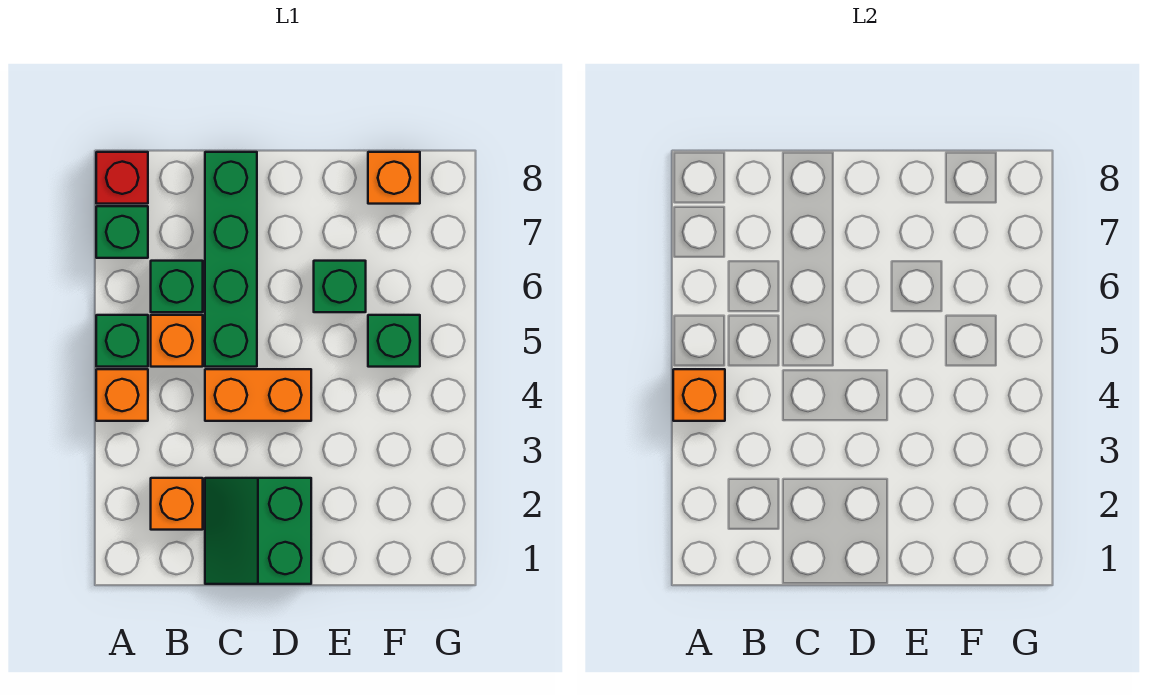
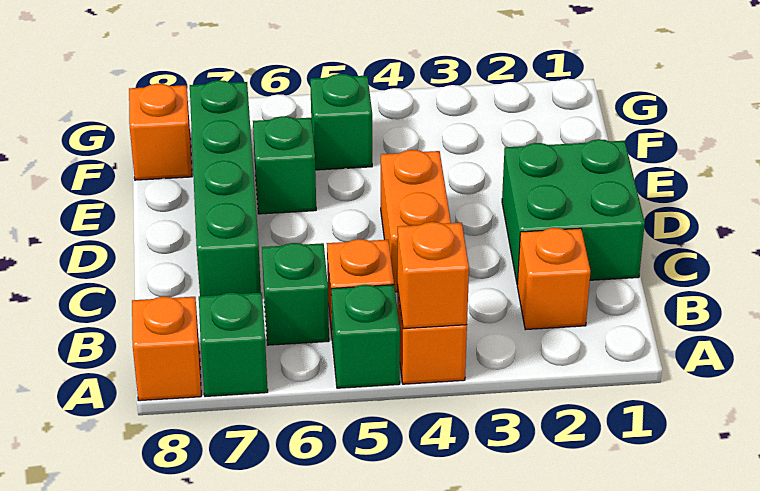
red 1x1 brick [96,152,148,204] -> orange 1x1 brick [132,297,201,401]
green 2x2 slope [205,478,311,584] -> green 2x2 brick [502,139,645,284]
green 1x4 brick [205,152,257,367] -> green 1x4 brick turned to [190,80,261,296]

